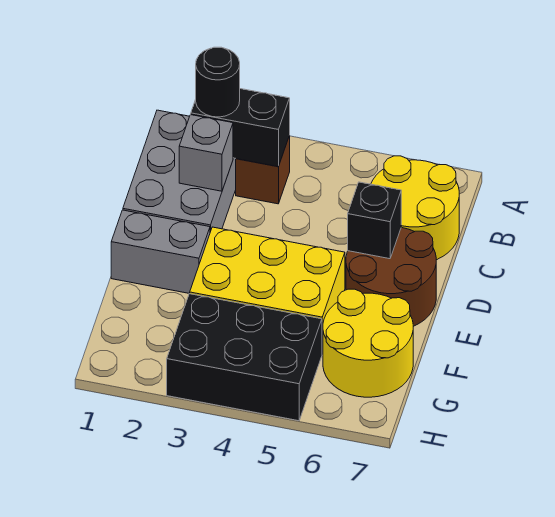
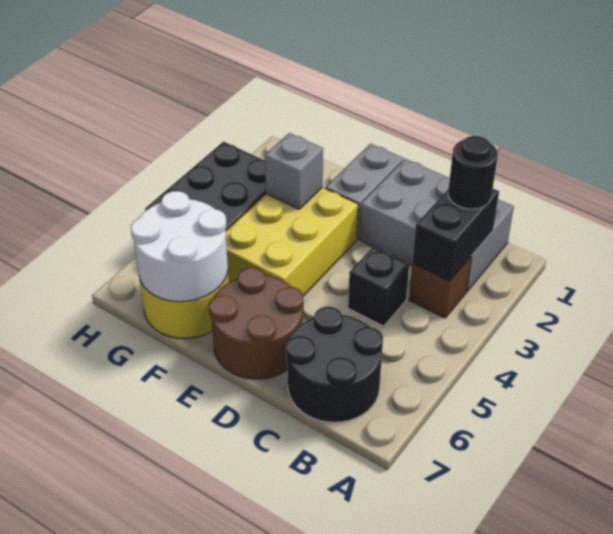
yellow 2x2 round brick [371,156,459,260] -> black 2x2 round brick [286,307,383,422]
grey 1x1 brick [179,115,233,191] -> grey 1x1 brick moved to [265,133,323,209]
black 1x1 brick [348,182,401,259] -> black 1x1 brick moved to [348,247,409,326]
none -> white 2x2 round brick [131,191,228,302]

